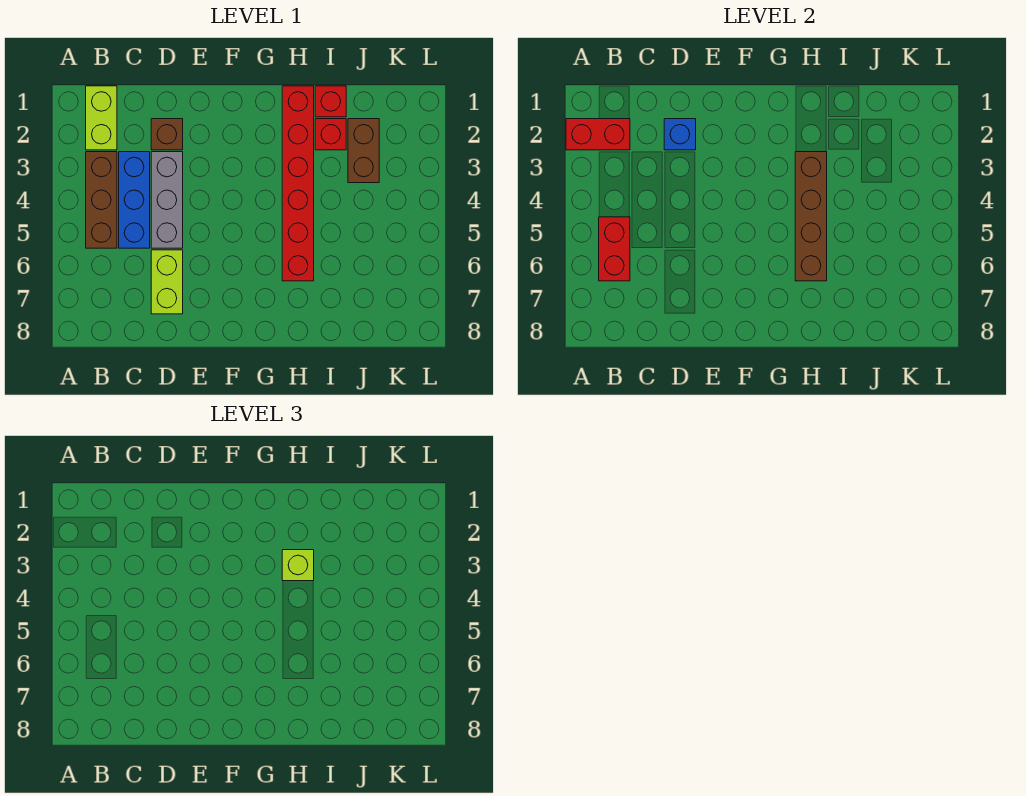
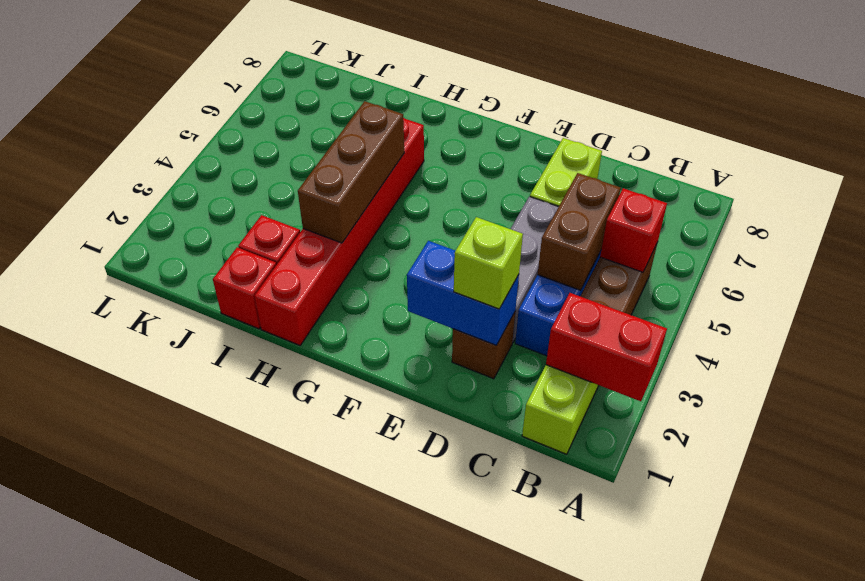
red 1x2 brick [599,217,630,281] -> red 1x1 brick [600,188,667,272]
blue 1x1 brick [664,119,696,150] -> blue 1x2 brick [407,241,519,345]
brown 1x4 brick [795,152,827,281] -> brown 1x3 brick [298,101,404,243]
lime 1x1 brick [282,550,314,581] -> lime 1x1 brick moved to [454,217,523,309]
brown 1x2 brick [348,119,379,183] -> brown 1x2 brick moved to [538,173,621,290]

